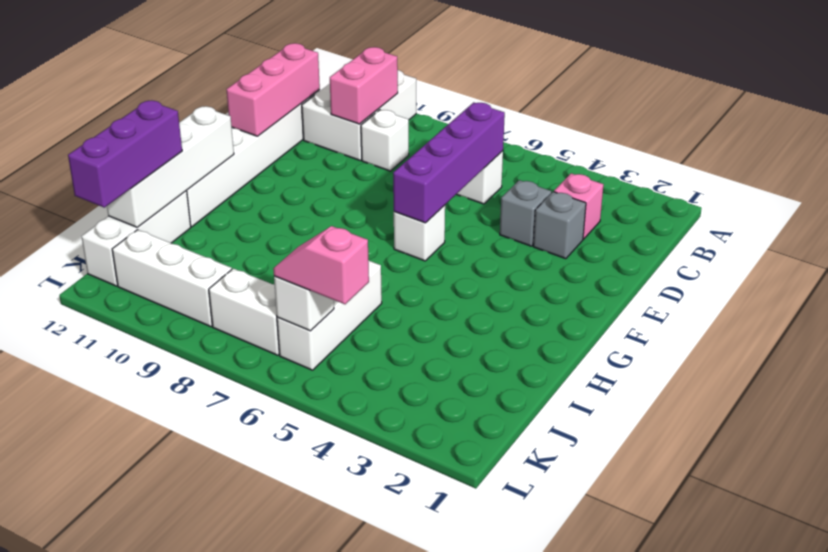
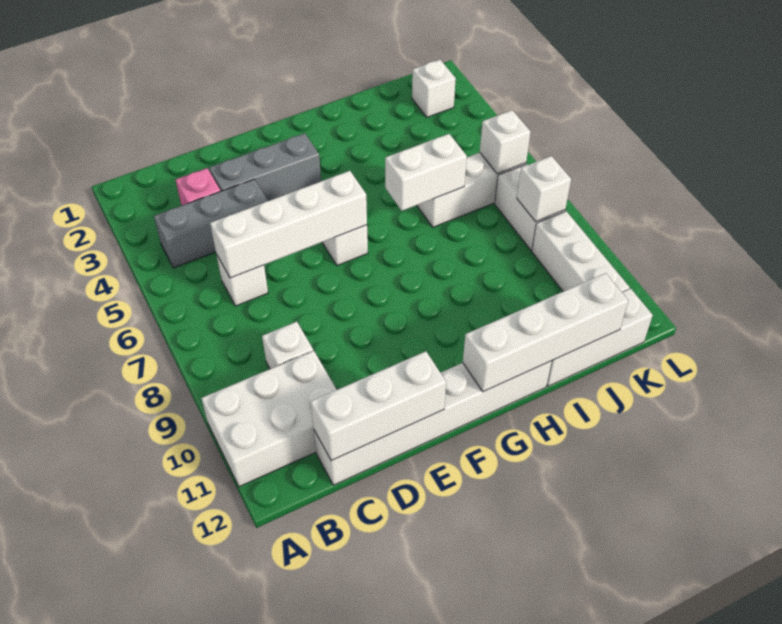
pink 1x2 brick [330,47,398,124] -> none
purple 1x4 brick [393,102,505,223] -> white 1x4 brick [210,171,367,278]
pink 1x3 brick [226,43,320,136] -> white 1x3 brick [310,351,446,461]
grey 1x1 brick [533,192,586,259] -> grey 1x3 brick [209,133,321,201]
grey 1x1 brick [500,180,551,246] -> grey 1x3 brick [154,179,268,268]
none -> white 1x2 brick [385,134,467,211]
purple 1x3 brick [68,100,182,208] -> none
none -> white 1x1 brick [412,60,456,117]
pink 1x2 slope [273,226,369,304] -> none
none -> white 1x1 brick [517,156,571,222]

